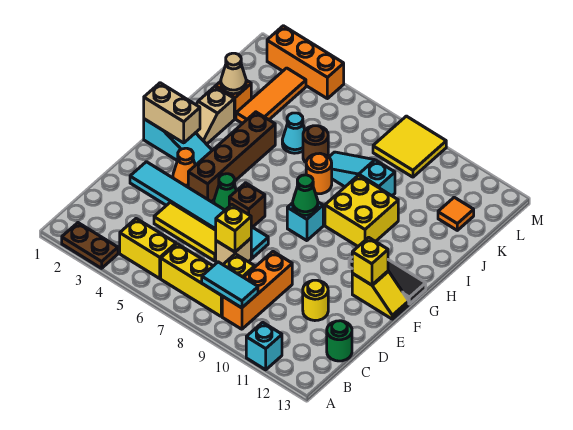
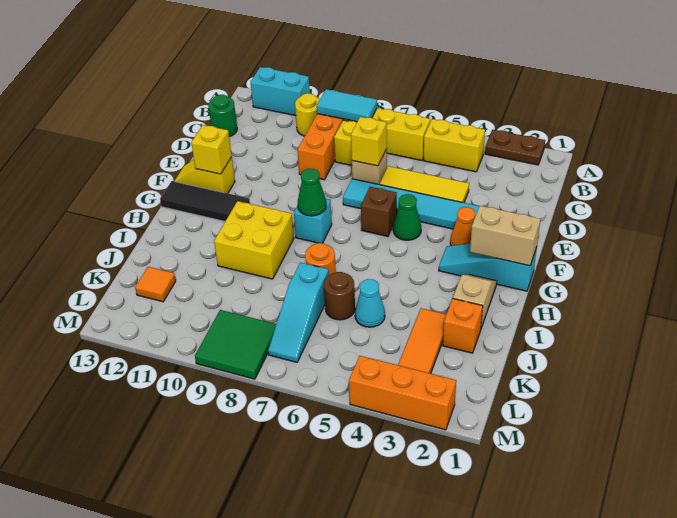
cyan 1x1 brick [246,322,282,370] -> cyan 1x2 brick [251,67,310,116]
yellow 1x1 round brick [303,280,328,321] -> yellow 1x1 round brick moved to [295,93,320,136]
brown 1x4 brick [188,112,275,202] -> none
tan 1x1 cone [221,53,246,94] -> none
cyan 1x3 slope [329,152,395,196] -> cyan 1x3 slope turned to [268,262,329,362]
yellow 2x2 tile [373,116,446,177] -> green 2x2 tile [195,310,276,379]

